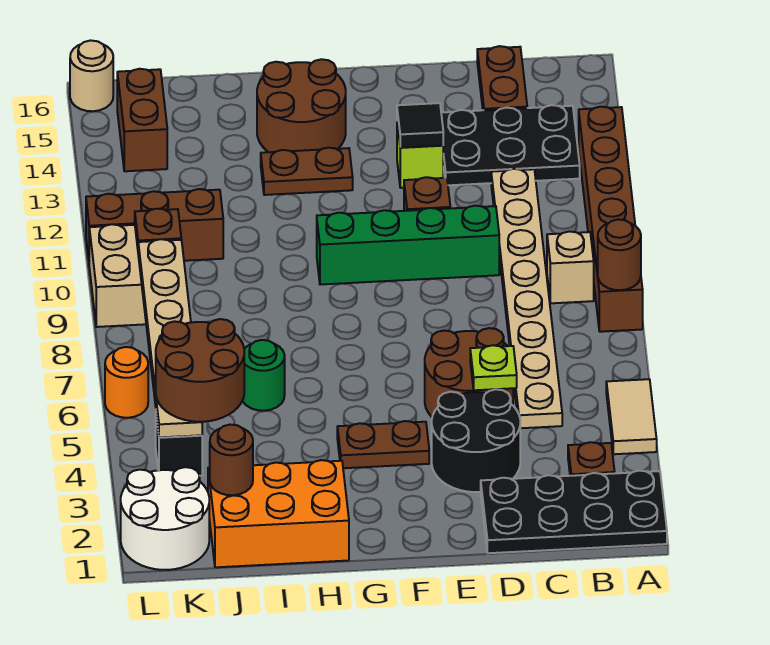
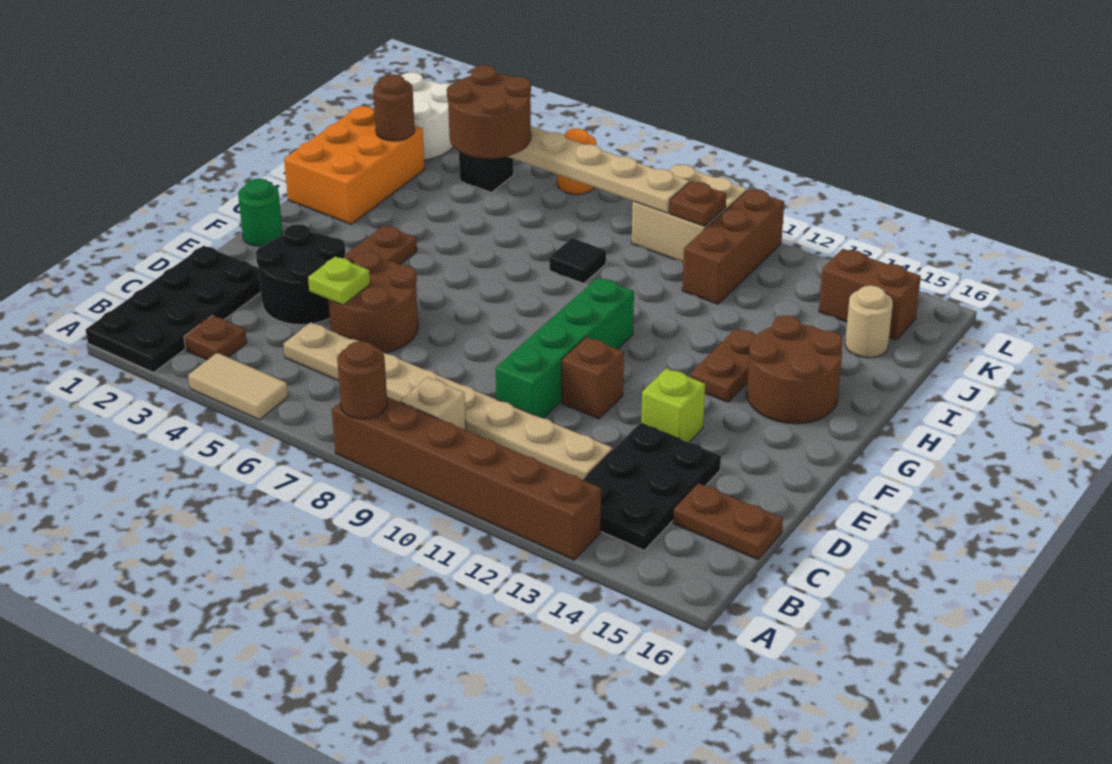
black 1x1 tile [397,103,443,148] -> black 1x1 tile moved to [549,238,606,283]
green 1x1 round brick [242,340,285,411] -> green 1x1 round brick moved to [238,179,283,246]
tan 1x1 round brick [70,40,113,111] -> tan 1x1 round brick moved to [845,285,893,358]

